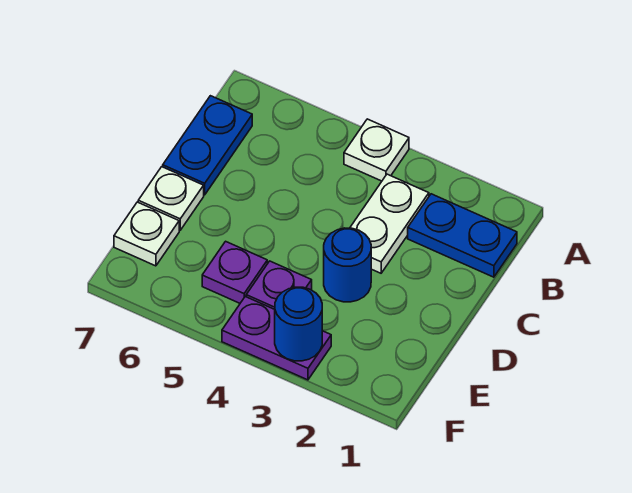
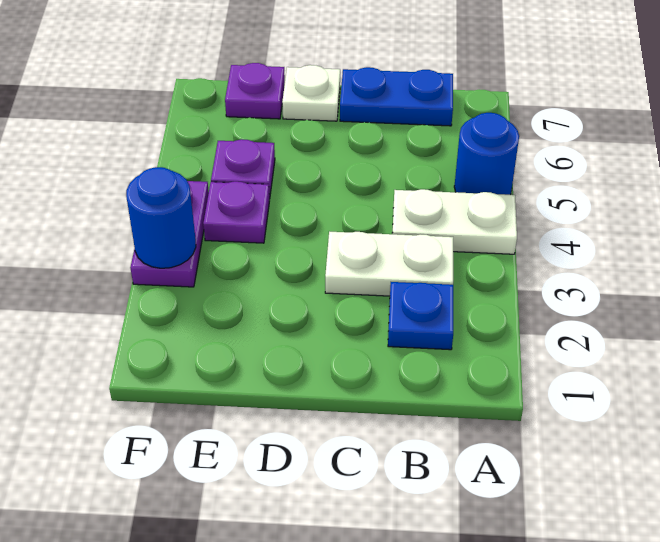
white 1x1 plate [344,119,409,181] -> white 1x2 plate [392,189,517,254]
blue 1x2 plate [408,194,517,277] -> blue 1x1 plate [388,282,453,350]
blue 1x1 round brick [324,228,371,302] -> blue 1x1 round brick moved to [454,113,519,195]
white 1x1 plate [114,202,179,266] -> purple 1x1 plate [225,63,285,119]

